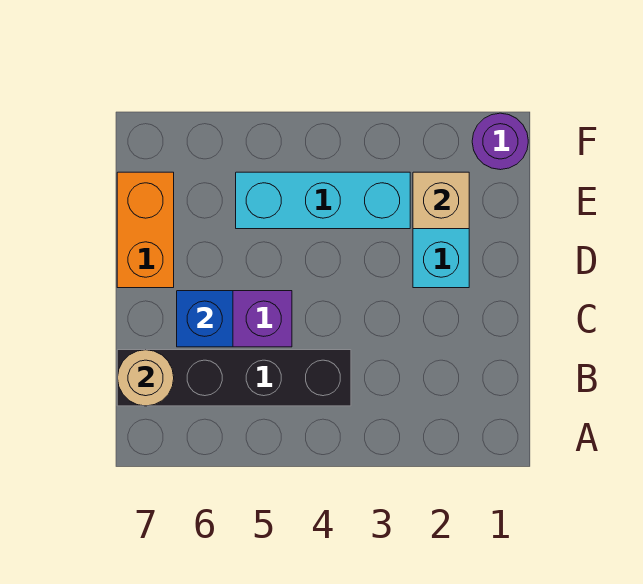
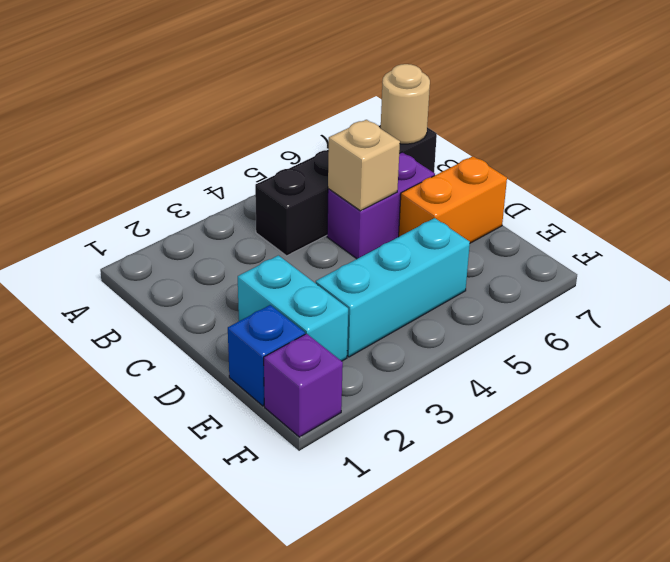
blue 1x1 brick [177,291,233,347] -> blue 1x1 brick moved to [228,305,305,406]
orange 1x2 brick [117,172,174,288] -> orange 1x2 brick turned to [399,156,507,243]
tan 1x1 brick [413,172,469,229] -> tan 1x1 brick moved to [328,120,400,211]
purple 1x1 round brick [472,113,528,170] -> purple 1x1 brick [264,334,343,437]

